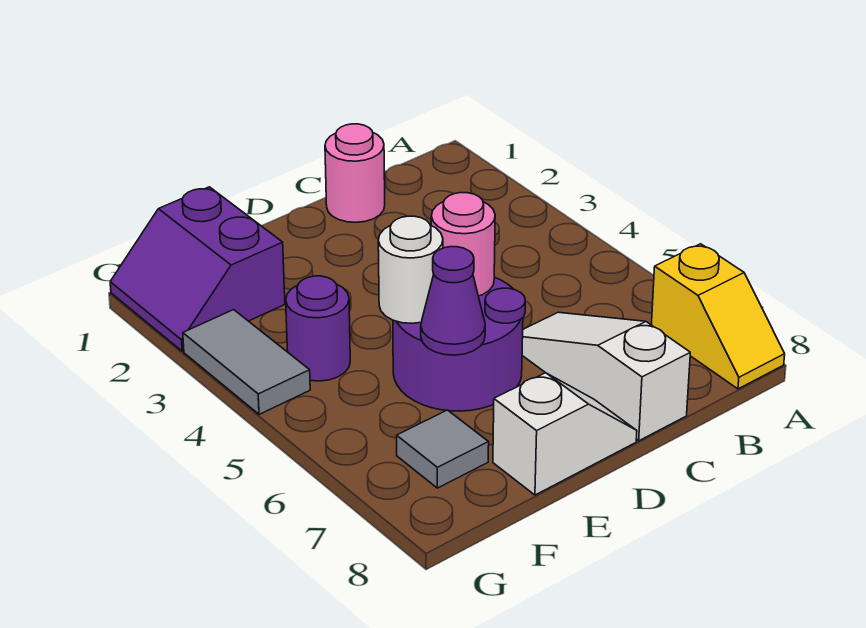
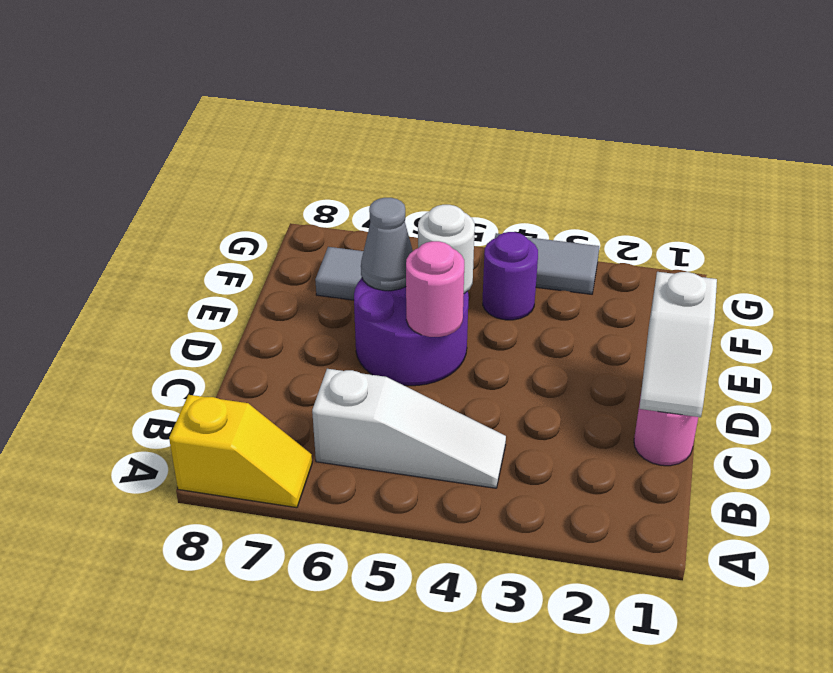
yellow 1x2 slope [651,244,785,389] -> yellow 1x2 slope turned to [169,395,312,508]
white 1x3 slope [522,312,690,441] -> white 1x3 slope moved to [312,369,506,488]
white 1x2 slope [493,373,637,495] -> white 1x2 slope moved to [639,272,717,417]
purple 1x1 cone [421,247,485,355] -> grey 1x1 cone [361,198,413,291]
purple 2x2 slope [110,187,285,351] -> none

